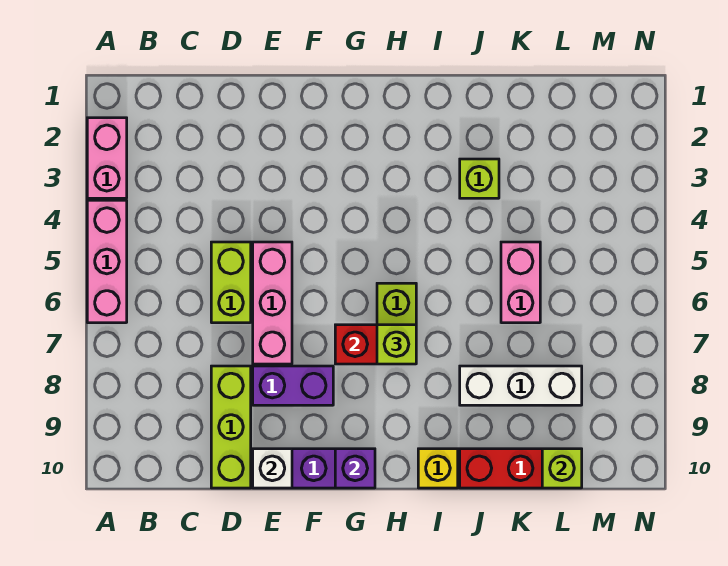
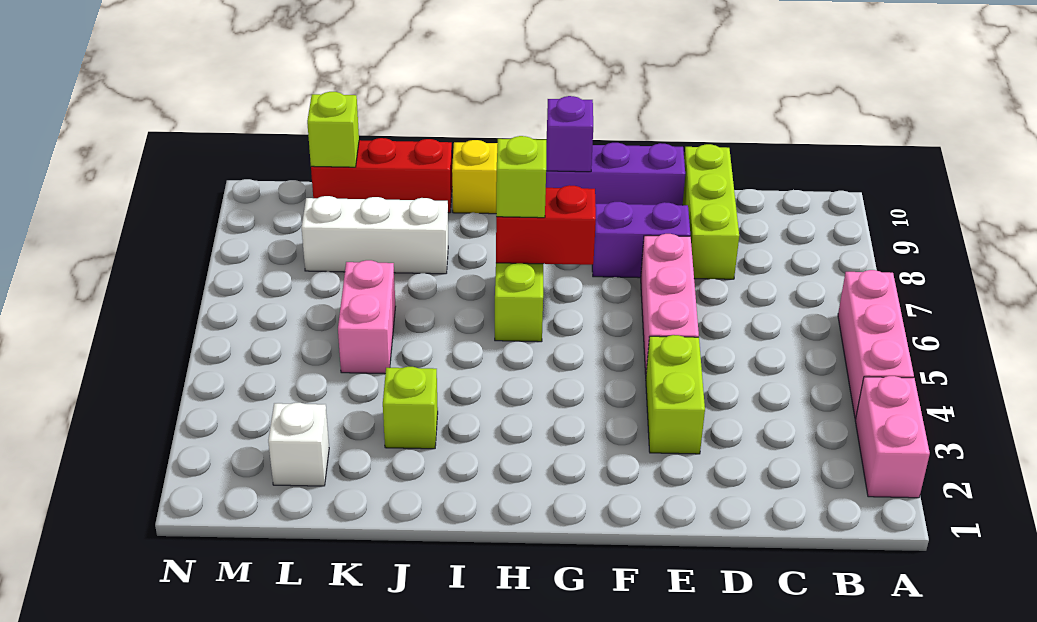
lime 1x2 brick [211,242,251,323] -> lime 1x2 brick moved to [646,335,705,454]
white 1x1 brick [253,449,292,488] -> white 1x1 brick moved to [268,403,329,486]

